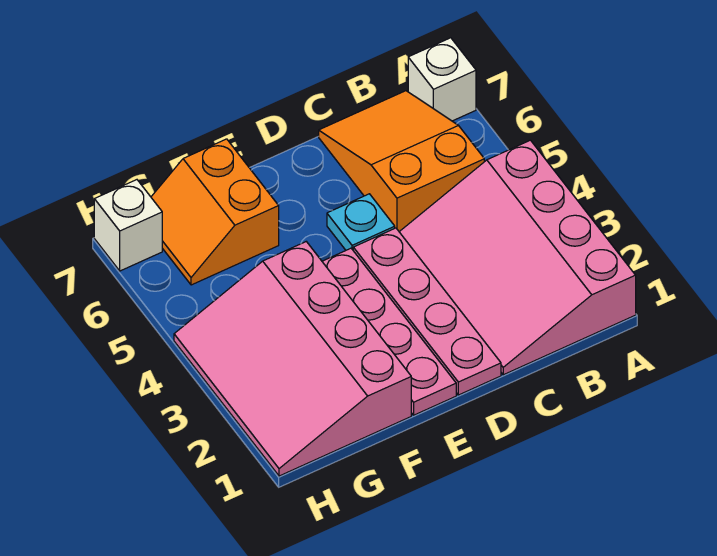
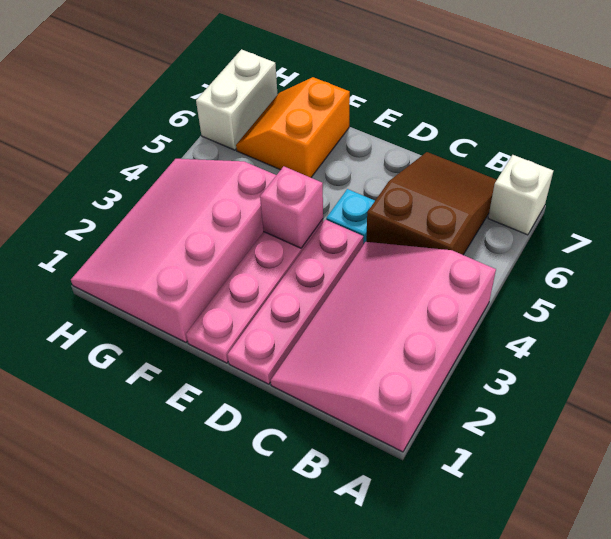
orange 2x3 slope [319,91,484,232] -> brown 2x3 slope [366,152,497,255]
none -> pink 1x1 brick [260,166,323,248]
white 1x1 brick [94,180,162,271] -> white 1x2 brick [196,49,278,150]

